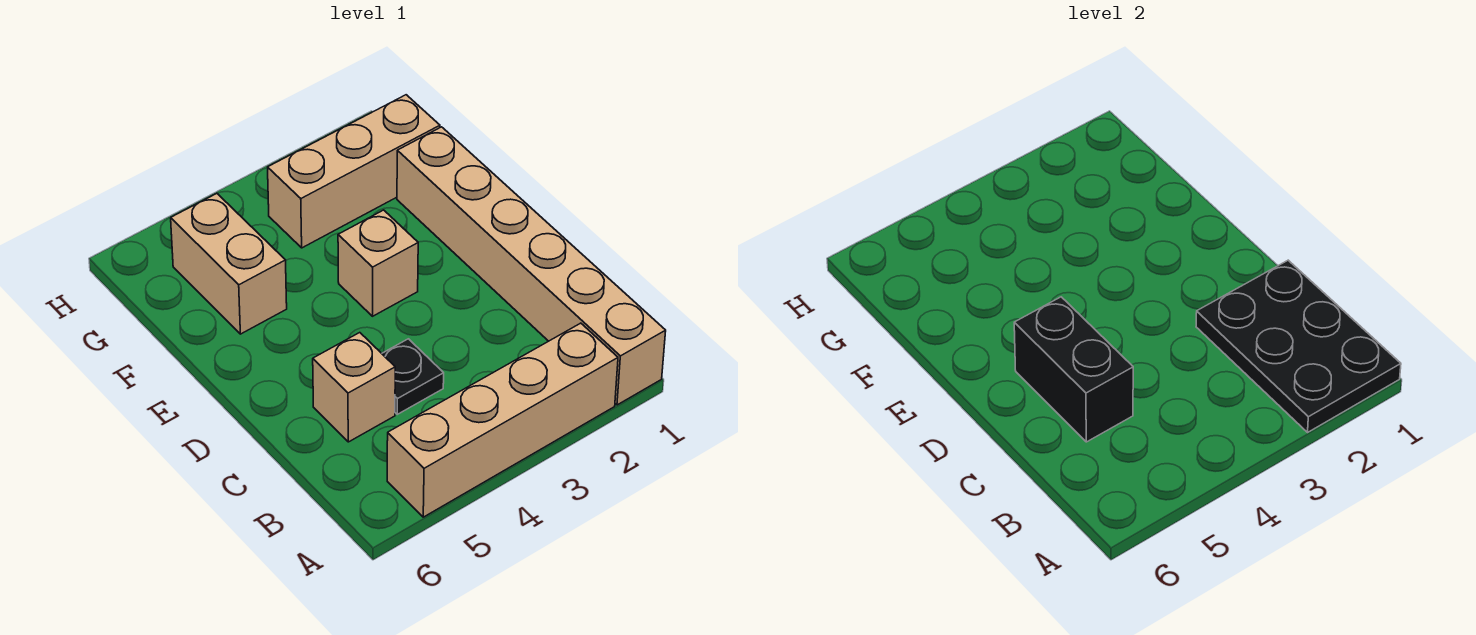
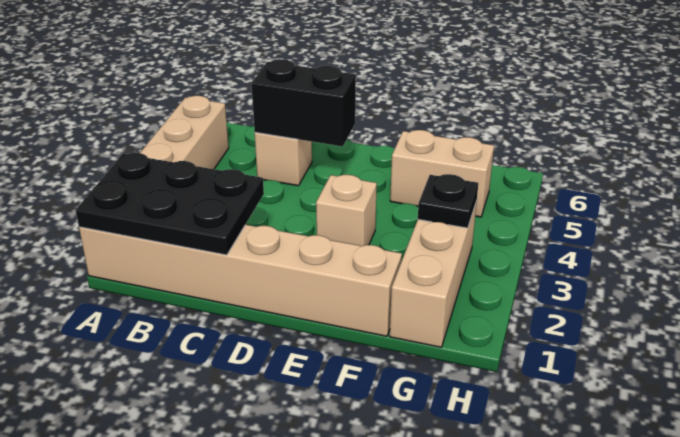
black 1x1 plate [382,339,444,414] -> black 1x1 plate moved to [418,174,478,228]

